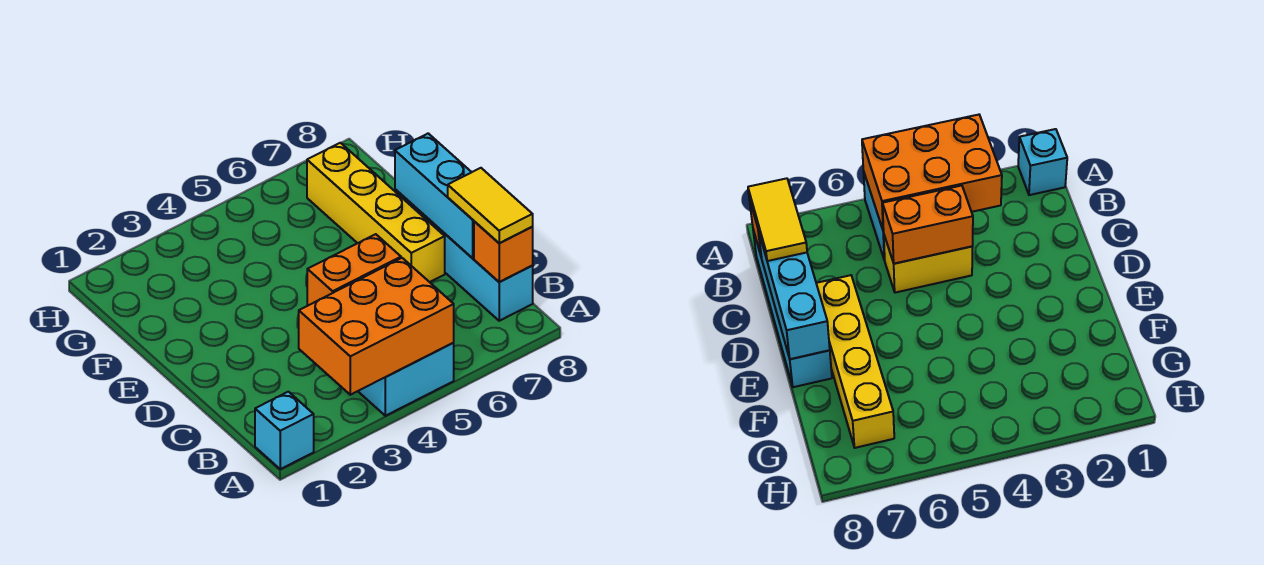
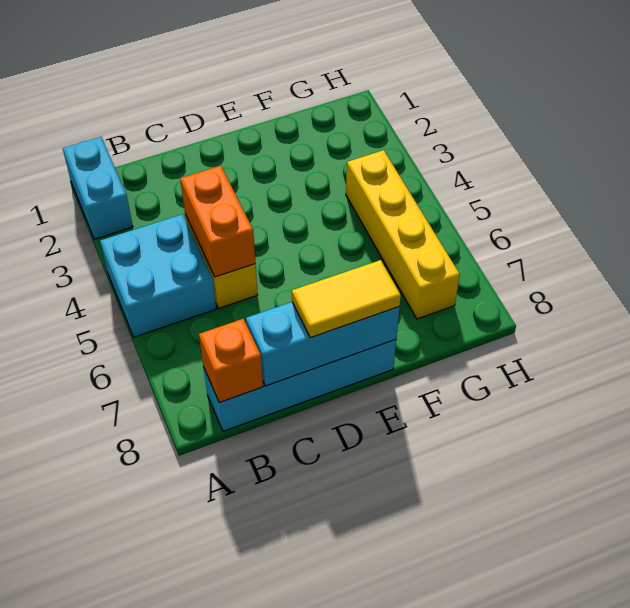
cyan 1x1 brick [255,392,314,469] -> cyan 1x2 brick [63,137,133,239]
orange 2x3 brick [299,258,454,395] -> none
yellow 1x2 tile [448,168,533,243] -> yellow 1x2 tile moved to [292,260,401,338]
yellow 1x4 brick [307,143,445,282] -> yellow 1x4 brick turned to [346,150,460,319]

